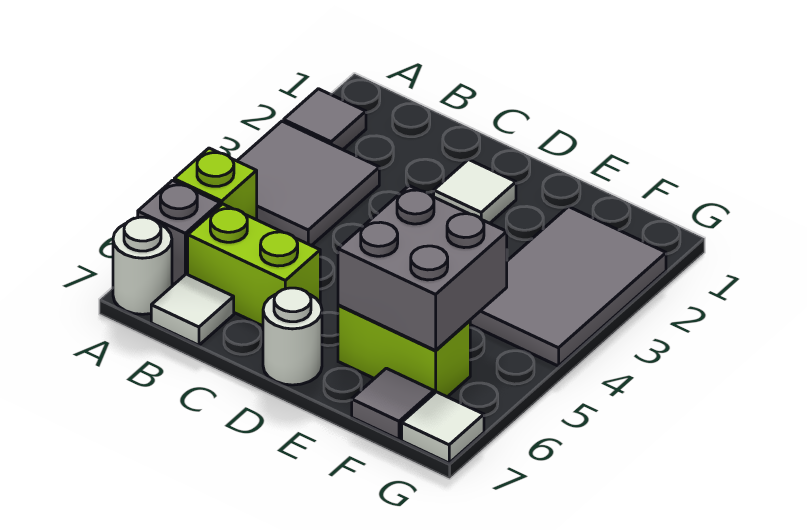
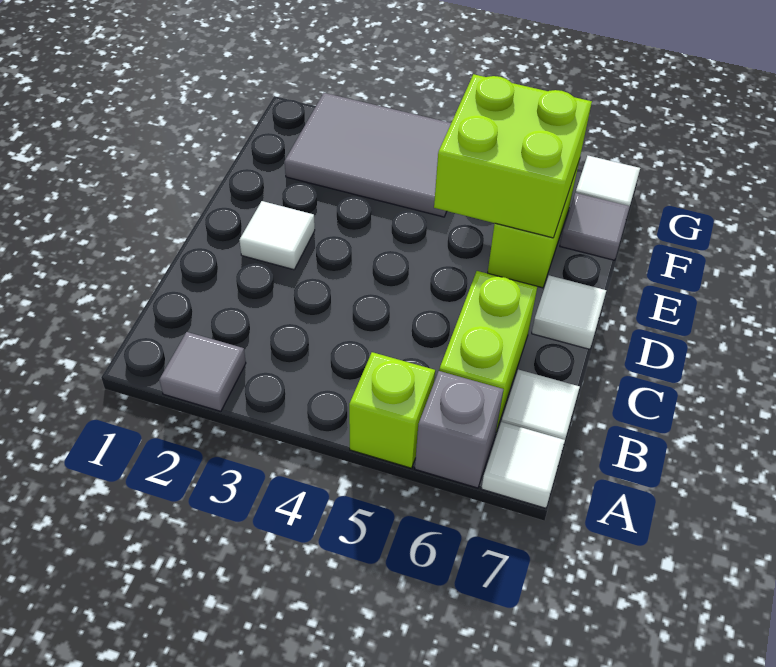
grey 2x2 tile [237,121,379,246] -> none
white 1x1 round brick [113,217,172,314] -> white 1x1 tile [481,422,565,508]
white 1x1 round brick [263,288,322,385] -> white 1x1 tile [532,275,606,349]
grey 2x2 brick [338,186,507,350] -> lime 2x2 brick [434,74,592,238]

